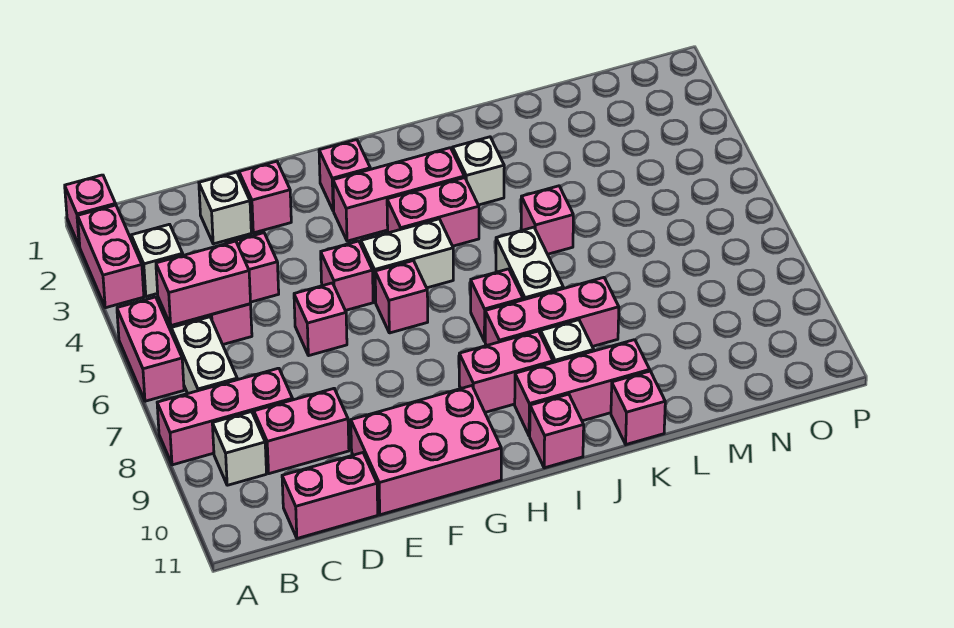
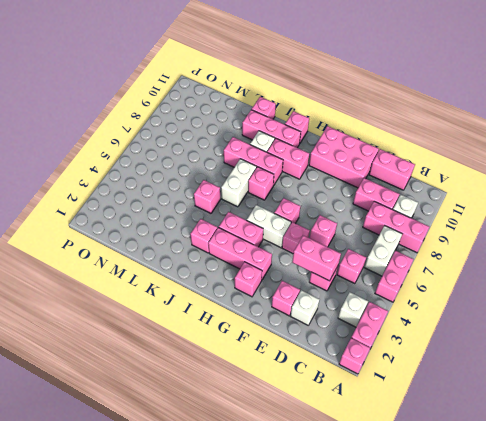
pink 1x2 brick [156,241,251,325] -> pink 1x2 brick moved to [292,235,341,281]
white 1x1 brick [453,137,504,205] -> pink 1x1 brick [190,219,217,253]

